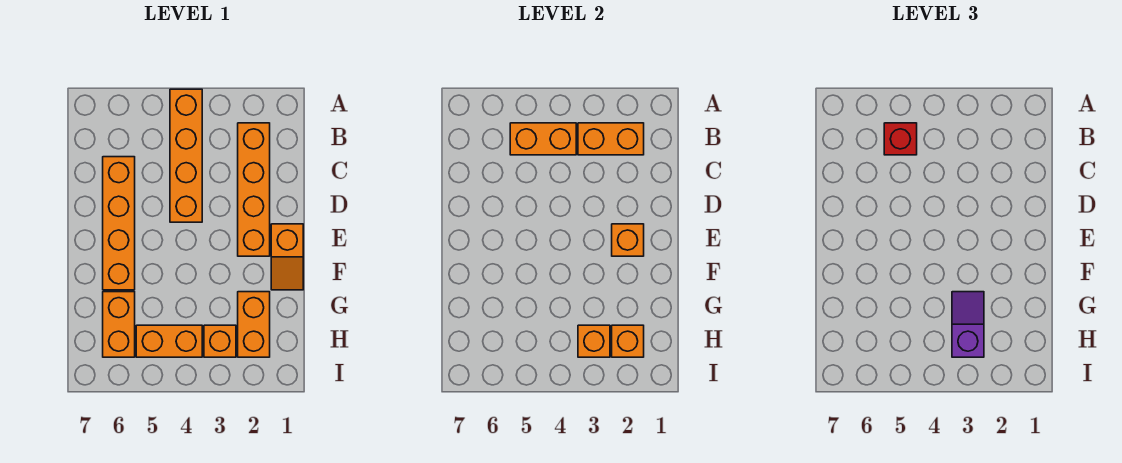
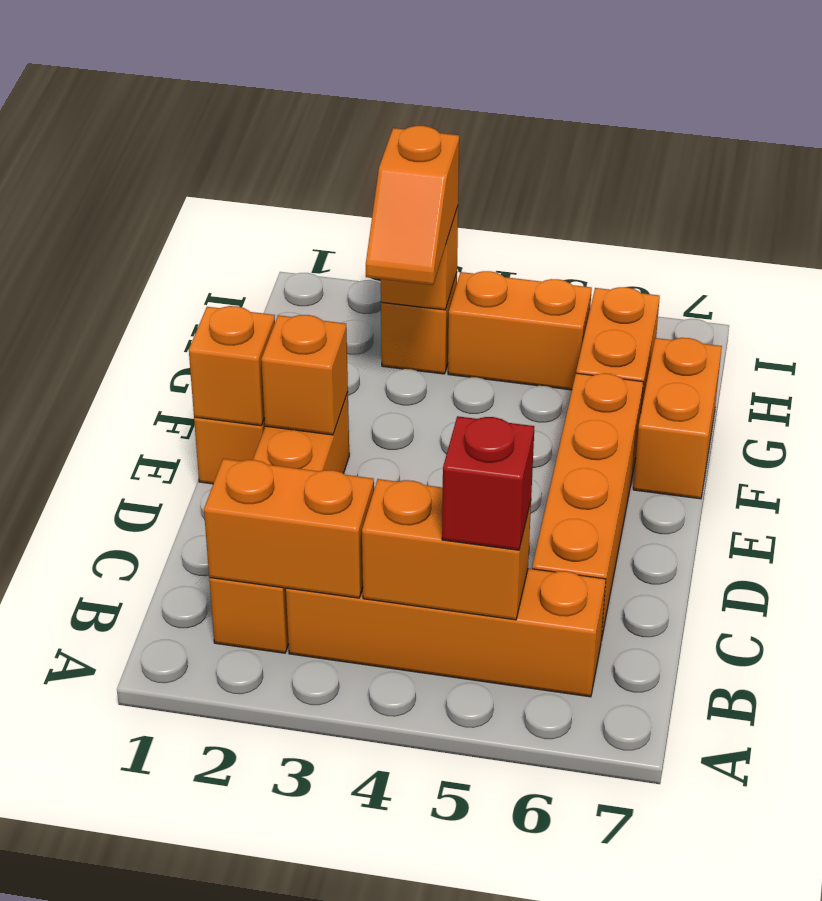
orange 1x4 brick [170,89,202,222] -> orange 1x4 brick turned to [286,568,606,697]
orange 1x2 brick [238,292,270,357] -> orange 1x2 brick moved to [633,338,722,499]
purple 1x2 slope [952,292,984,357] -> orange 1x2 slope [366,126,459,285]
orange 1x1 brick [612,325,644,357] -> orange 1x1 brick moved to [189,306,275,426]

